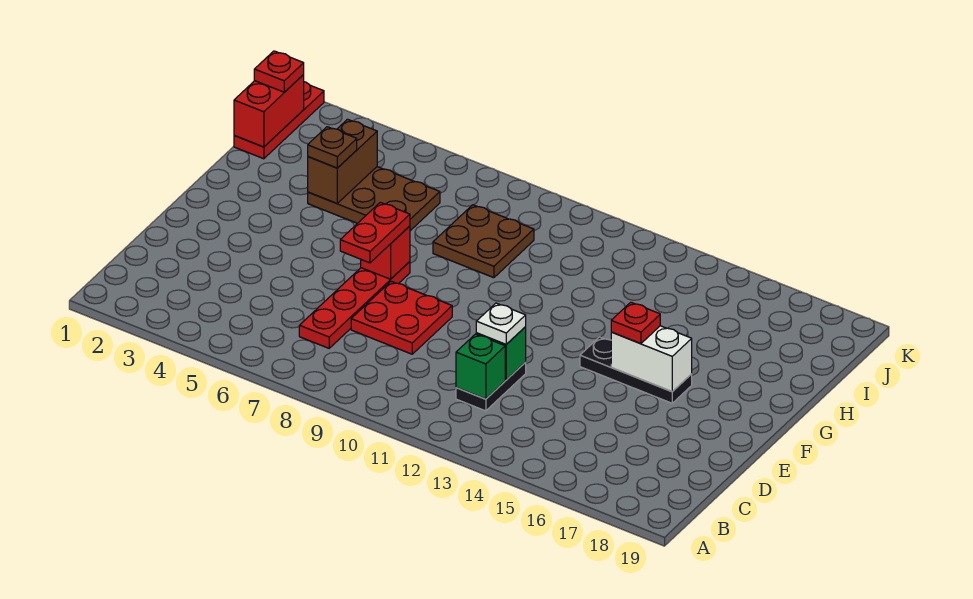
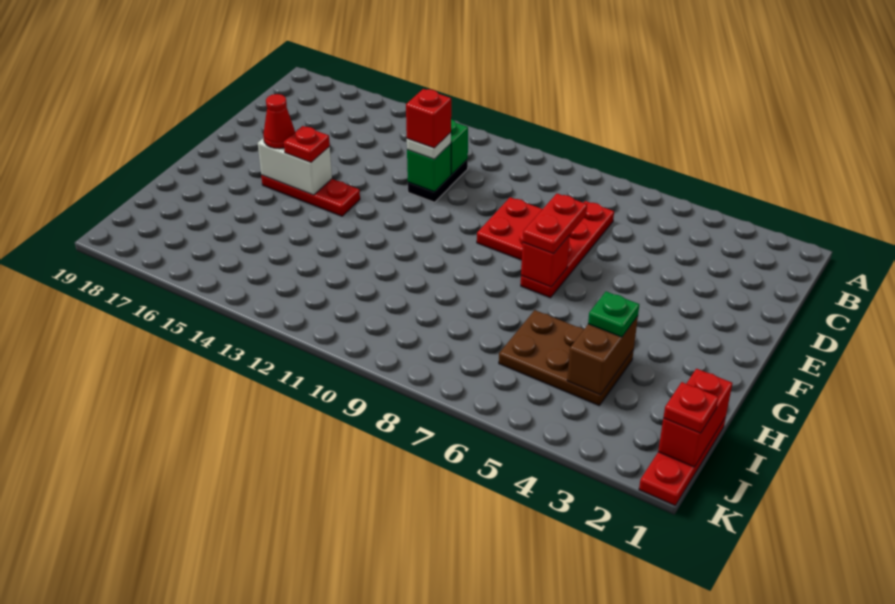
none -> red 1x1 brick [406,89,451,148]
black 1x3 plate [580,337,692,403] -> red 1x3 plate [261,175,360,216]
none -> red 1x1 cone [263,94,295,149]
brown 1x1 plate [308,127,357,168] -> green 1x1 plate [588,292,639,337]
brown 2x2 plate [433,205,534,278] -> none

